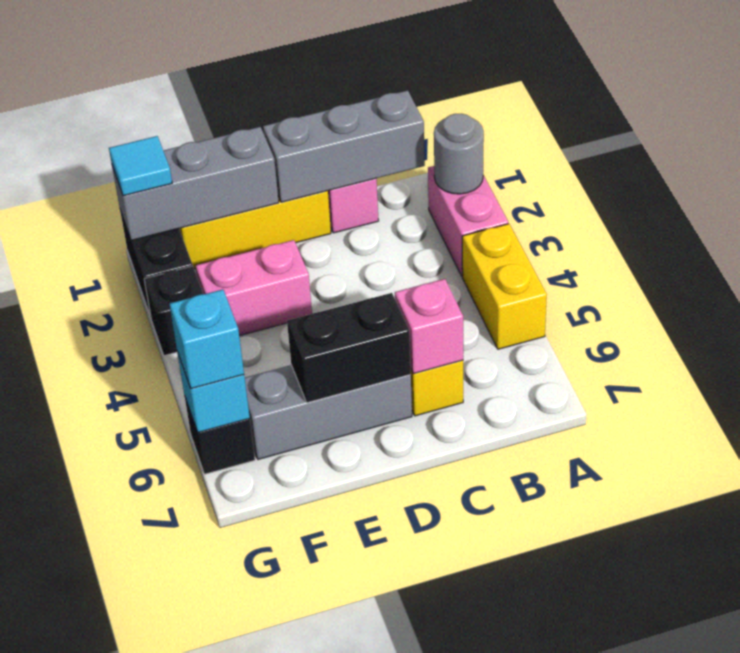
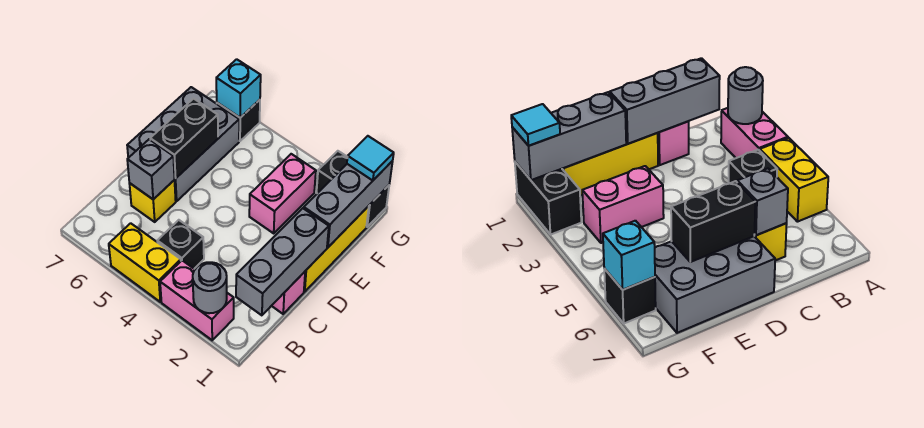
pink 1x1 brick [395,279,463,374] -> grey 1x1 brick [127,139,175,199]
grey 1x3 brick [245,365,412,459] -> grey 2x3 brick [127,87,239,201]
black 1x1 brick [144,266,203,356] -> black 1x1 brick moved to [157,220,204,269]
cyan 1x1 brick [170,290,244,389] -> none

